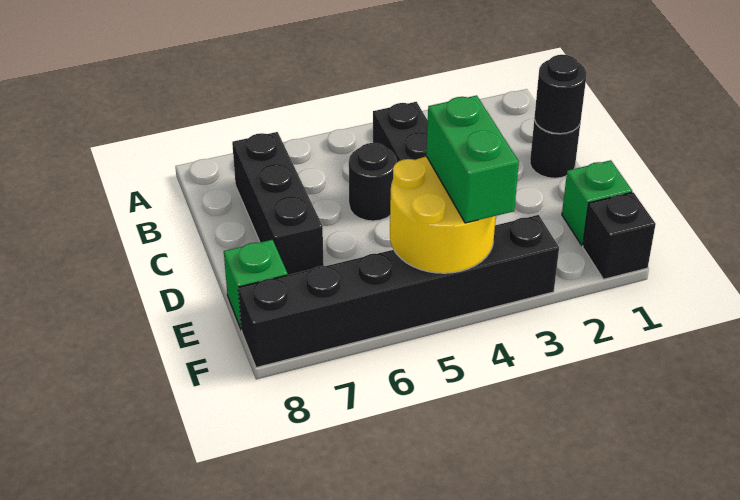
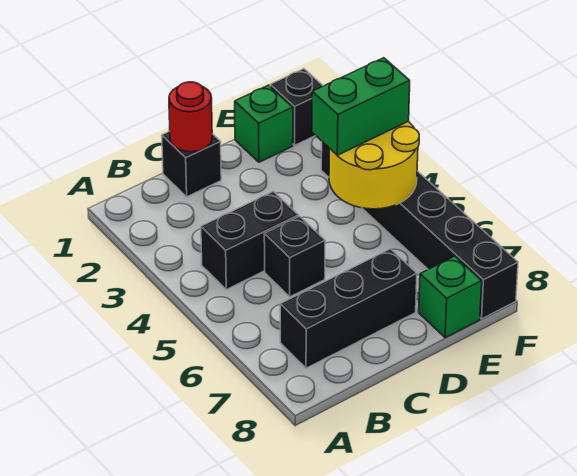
black 1x1 round brick [530,120,580,178] -> black 1x1 brick [162,131,221,197]
black 1x1 round brick [534,55,587,134] -> red 1x1 round brick [169,82,212,152]
black 1x1 round brick [349,143,397,221] -> black 1x1 brick [264,216,325,297]

